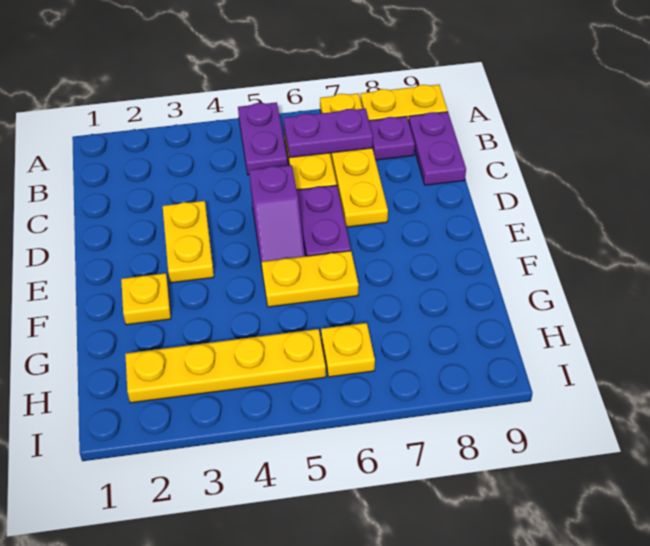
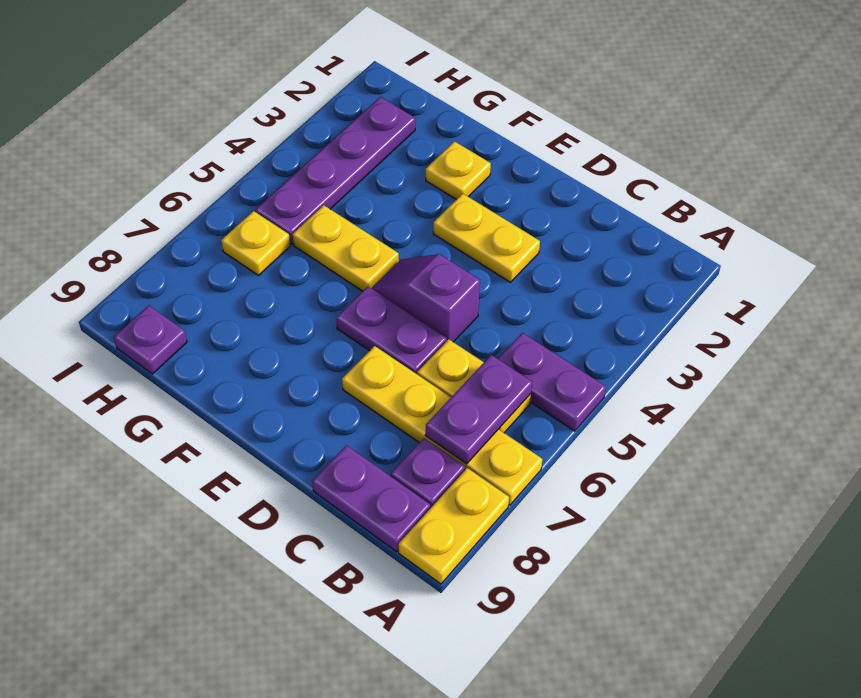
yellow 1x2 plate [262,251,359,307] -> yellow 1x2 plate turned to [293,205,399,291]
yellow 1x4 plate [125,329,326,403] -> purple 1x4 plate [255,97,415,244]
none -> purple 1x1 plate [114,305,187,374]

